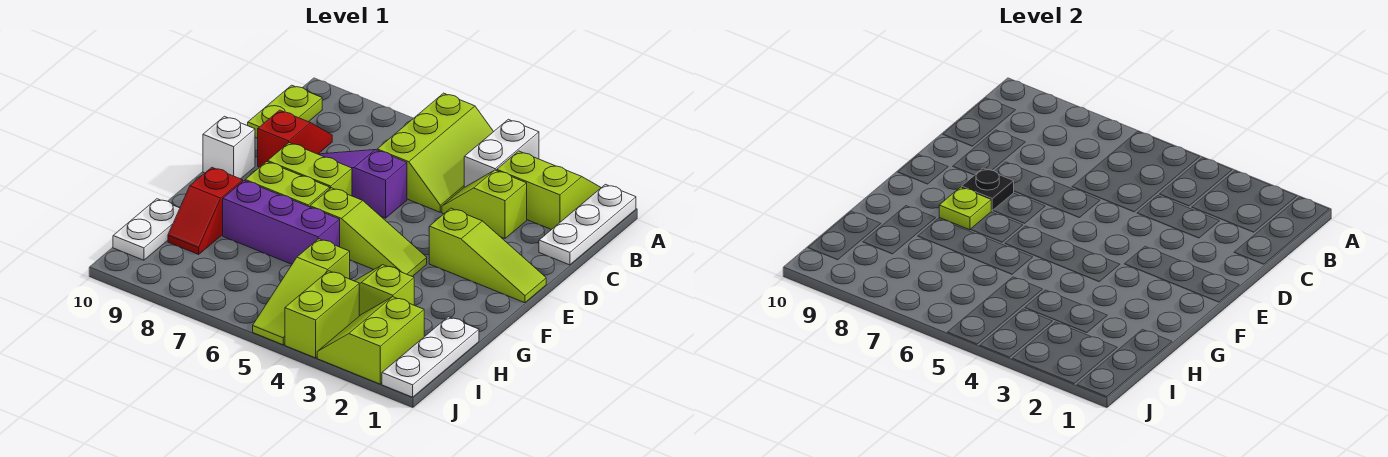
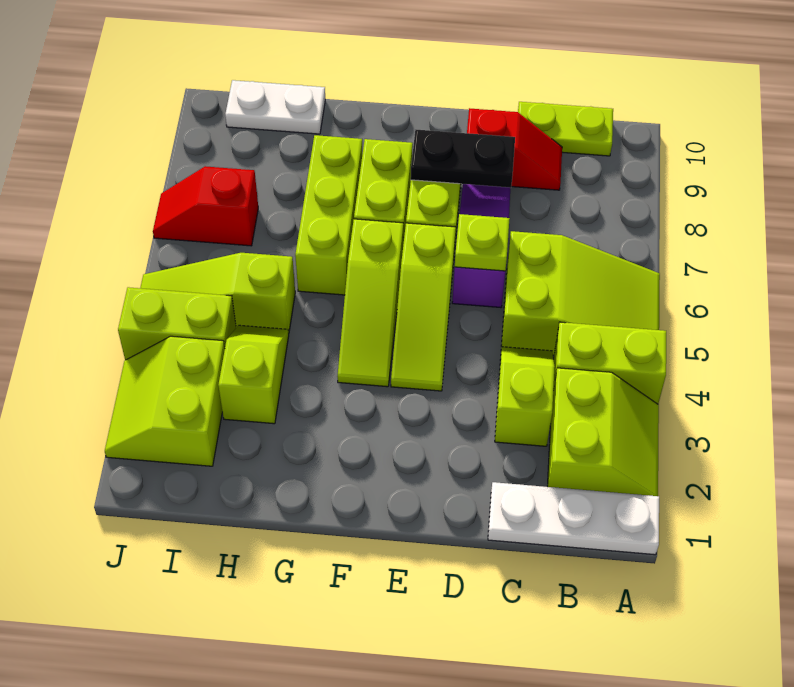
white 1x2 brick [464,119,539,187] -> lime 1x2 brick [553,322,666,404]
lime 2x3 slope [377,93,494,212] -> lime 2x3 slope turned to [501,231,660,355]
lime 1x3 slope [429,208,546,303] -> lime 1x3 slope moved to [391,223,456,391]
black 1x1 plate [962,168,1014,211] -> black 1x2 plate [411,130,515,188]
white 1x1 brick [203,116,255,179] -> none
lime 1x1 plate [939,187,991,230] -> lime 1x1 plate moved to [455,214,510,271]
purple 1x3 brick [223,181,340,264] -> lime 1x3 brick [295,135,362,295]
red 1x2 slope [168,168,243,254] -> red 1x2 slope moved to [153,166,258,246]
white 1x3 plate [382,317,479,397] -> none
lime 2x2 slope [317,297,424,384] -> lime 2x2 slope turned to [105,336,225,466]

